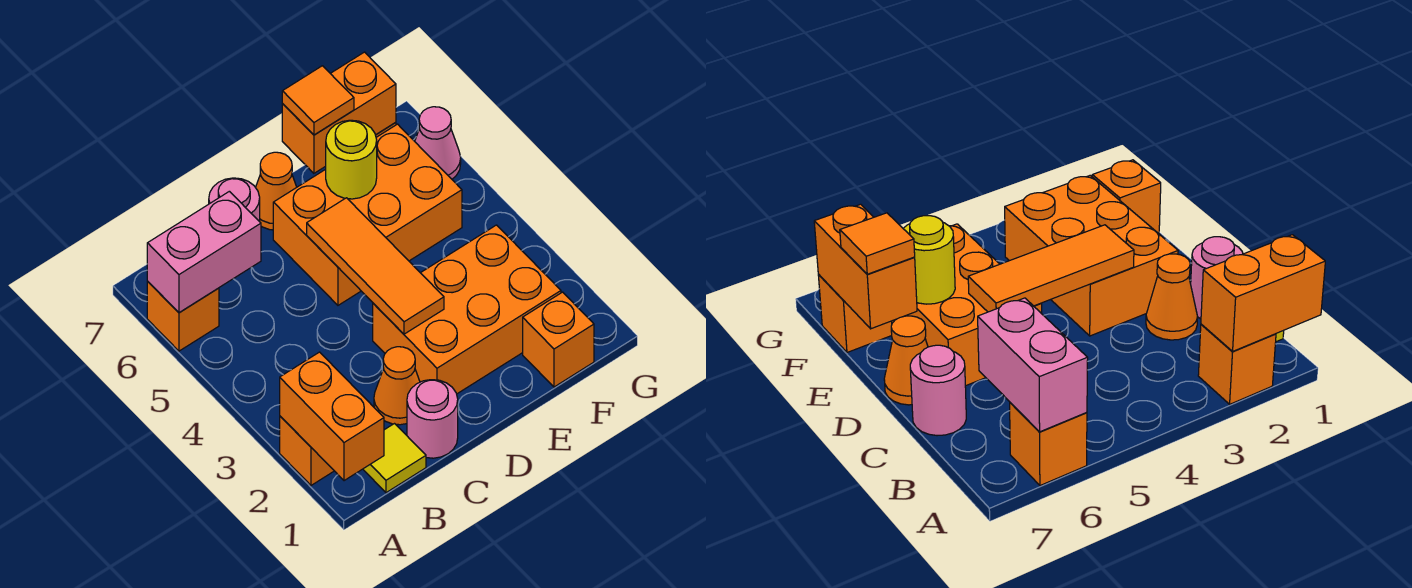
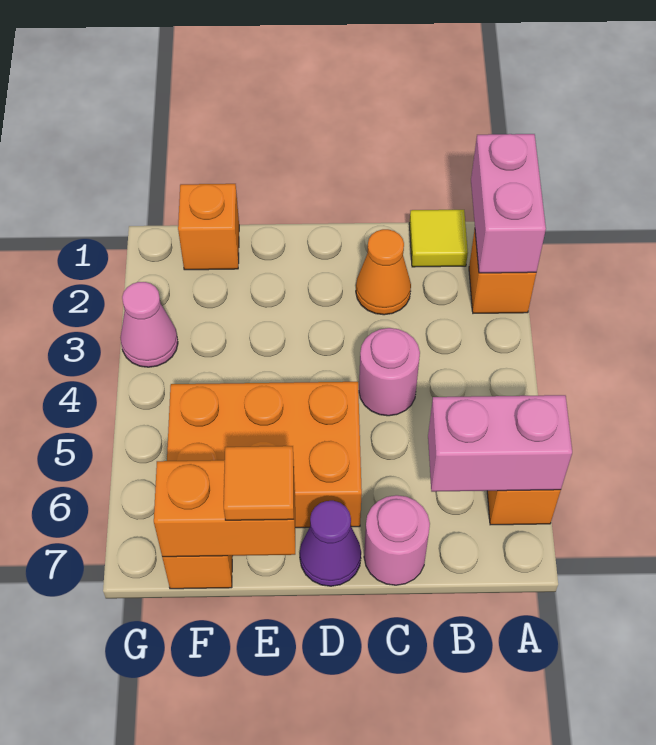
orange 1x2 brick [280,352,384,481] -> pink 1x2 brick [471,134,546,273]
pink 1x1 round brick [407,380,458,458] -> pink 1x1 round brick moved to [359,328,420,416]
orange 2x3 brick [373,225,561,394] -> none
orange 1x3 tile [307,198,444,334] -> none
orange 1x1 cone [256,152,297,230] -> purple 1x1 cone [300,501,361,586]
yellow 1x1 round brick [326,120,377,199] -> none
pink 1x1 cone [415,107,461,179] -> pink 1x1 cone moved to [121,282,178,367]

